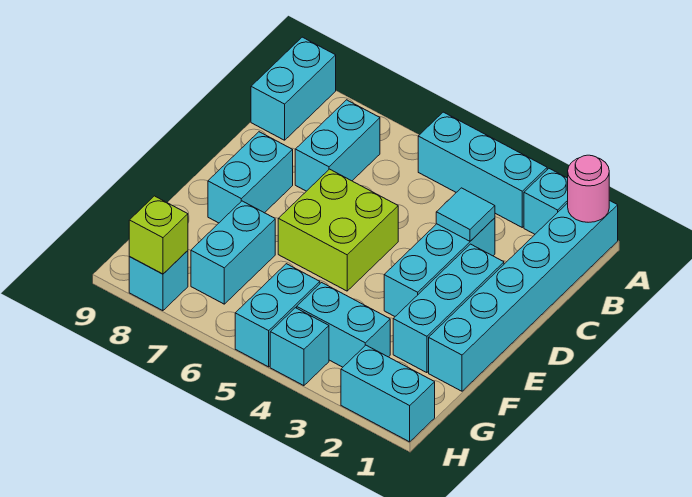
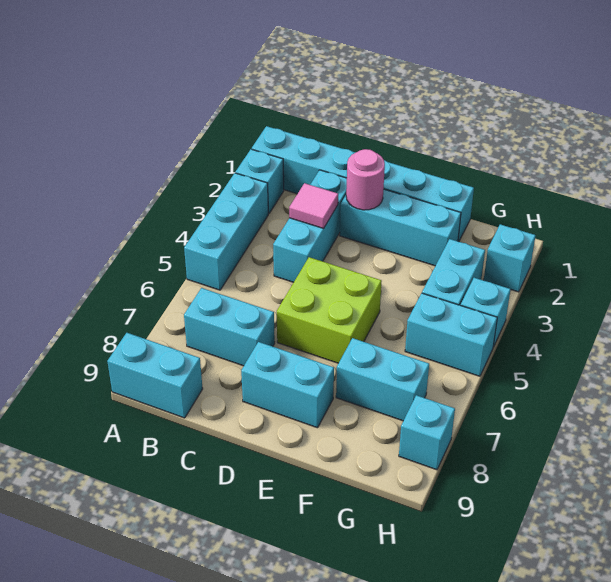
pink 1x1 round brick [568,155,609,222] -> pink 1x1 round brick moved to [346,149,385,210]
cyan 1x3 brick [384,218,495,316] -> cyan 1x3 brick turned to [273,170,347,282]
cyan 1x1 tile [436,188,495,241] -> pink 1x1 tile [289,183,338,228]
cyan 1x2 brick [341,345,435,442] -> cyan 1x1 brick [484,224,536,292]
lime 1x1 brick [129,196,188,274] -> none

